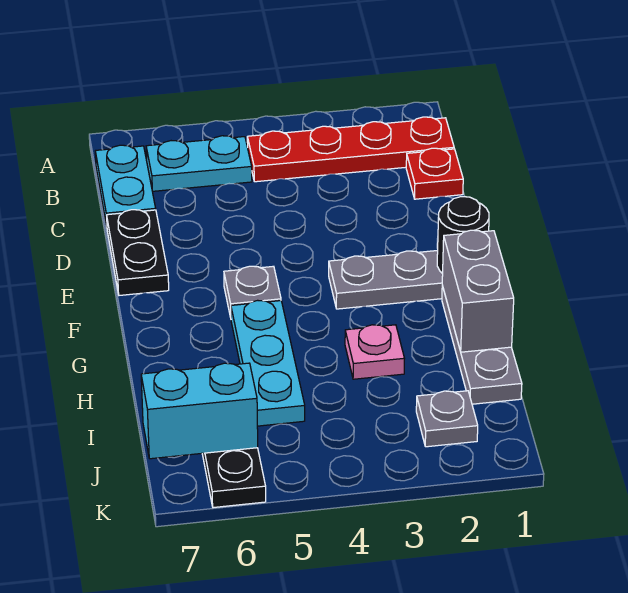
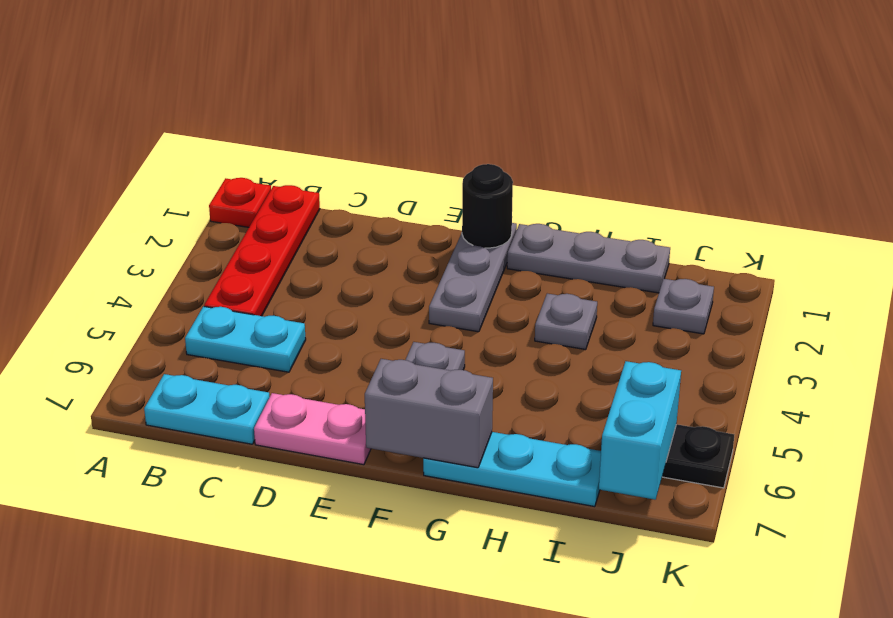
cyan 1x2 plate [146,136,252,191] -> cyan 1x2 plate turned to [185,306,306,372]
red 1x1 plate [406,148,463,199] -> red 1x1 plate moved to [209,178,271,227]
black 1x2 plate [107,210,169,295] -> pink 1x2 plate [254,393,371,465]
grey 1x2 brick [442,230,514,352] -> grey 1x2 brick moved to [365,359,493,468]
cyan 1x3 plate [231,300,305,426] -> cyan 1x3 plate moved to [423,432,601,507]
pink 1x1 plate [345,325,405,379] -> grey 1x1 plate [535,294,597,349]

